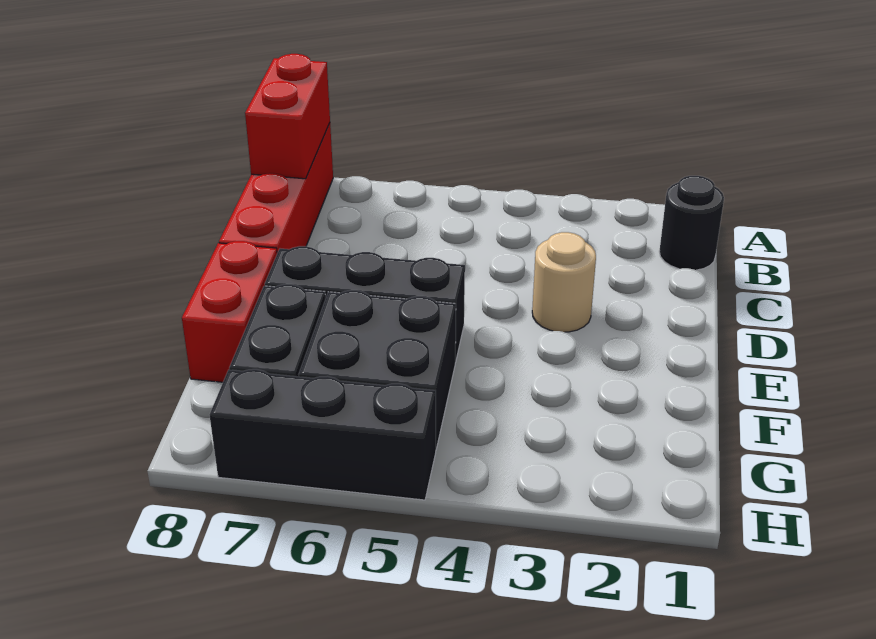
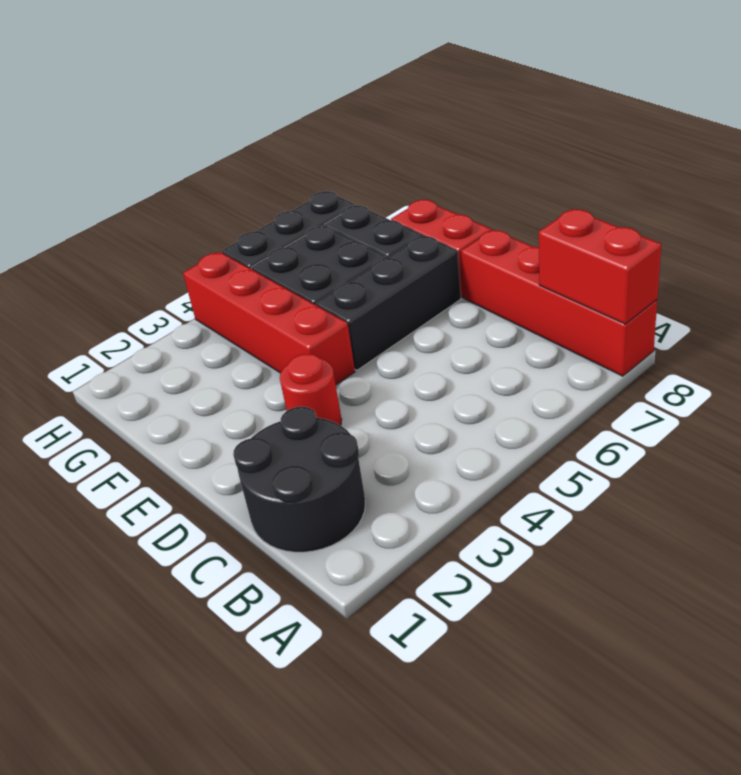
black 1x1 round brick [659,176,724,270] -> black 2x2 round brick [233,407,365,552]
tan 1x1 round brick [532,232,596,332] -> red 1x1 round brick [280,354,342,425]
none -> red 1x4 brick [183,252,355,385]

